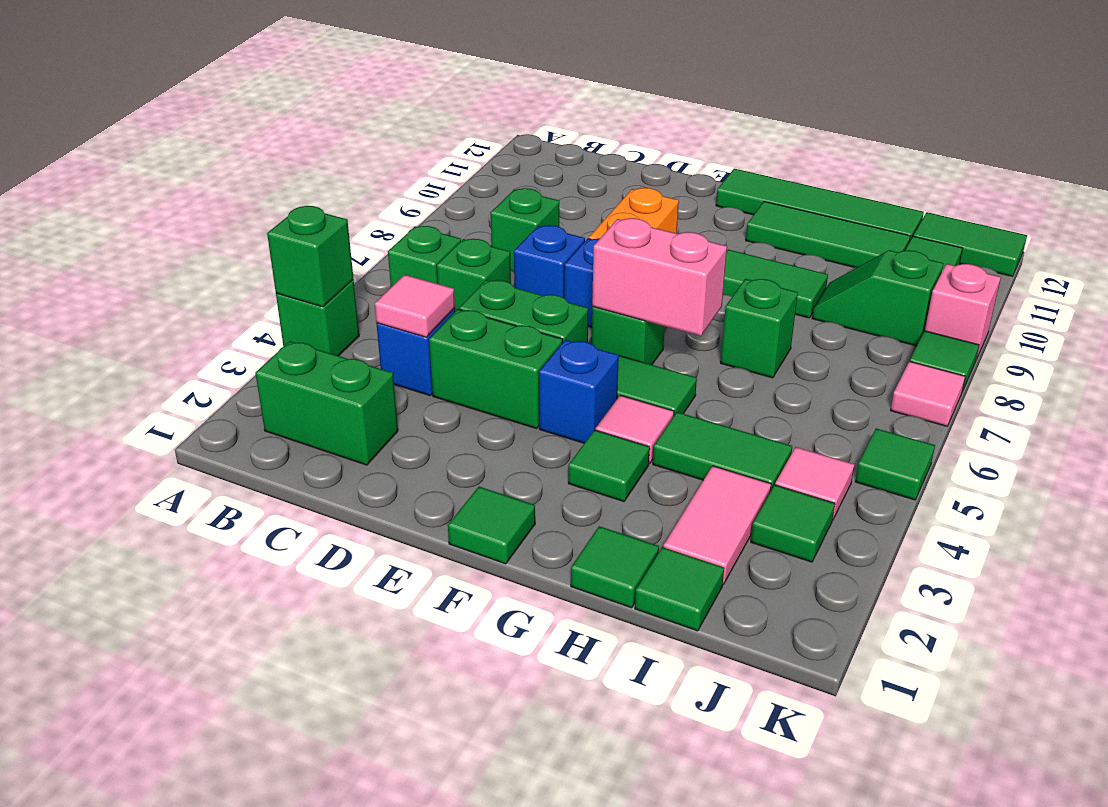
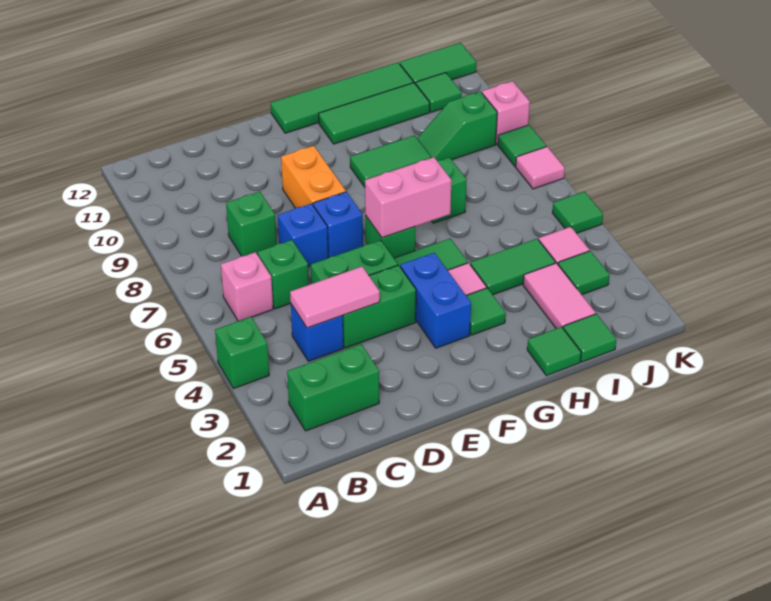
green 1x1 brick [267,206,353,307] -> none
green 1x1 brick [388,226,461,287] -> pink 1x1 brick [221,252,273,321]
pink 1x1 tile [375,275,455,337] -> pink 1x2 tile [290,267,380,328]
green 1x1 tile [448,487,535,564] -> none
blue 1x1 brick [539,340,619,443] -> blue 1x2 brick [400,253,471,348]

